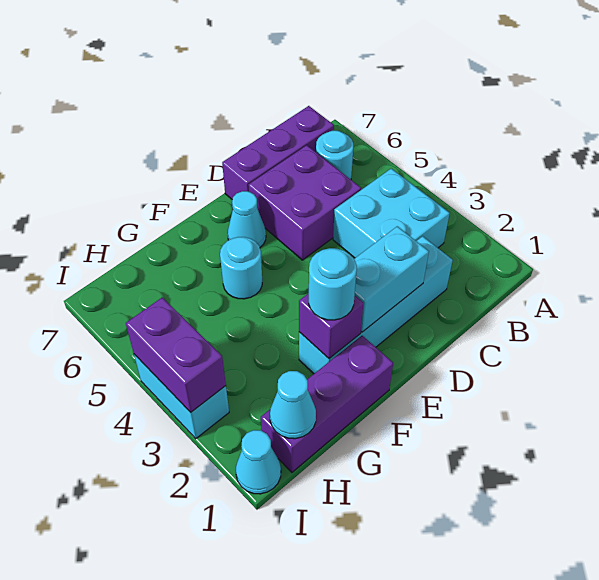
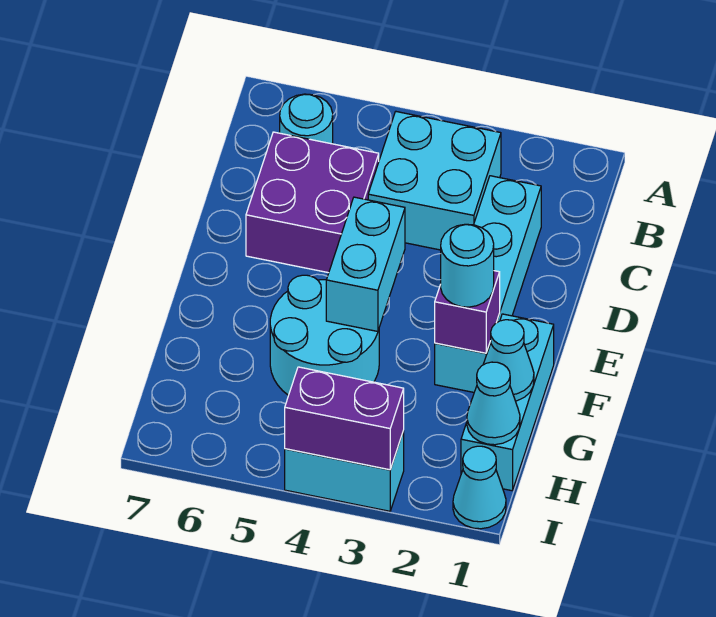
purple 1x3 brick [222,106,334,199] -> none
cyan 1x2 brick [354,226,429,332] -> cyan 1x2 brick moved to [326,197,405,331]
cyan 1x1 cone [228,191,266,247] -> cyan 1x1 cone moved to [483,320,534,401]
purple 1x3 brick [261,336,393,472] -> cyan 1x3 brick [461,314,554,491]
cyan 1x1 round brick [220,237,262,299] -> cyan 2x2 round brick [270,275,379,395]

